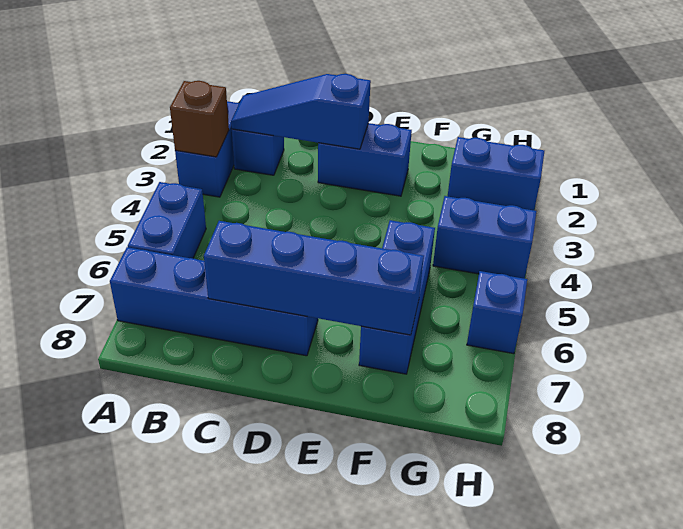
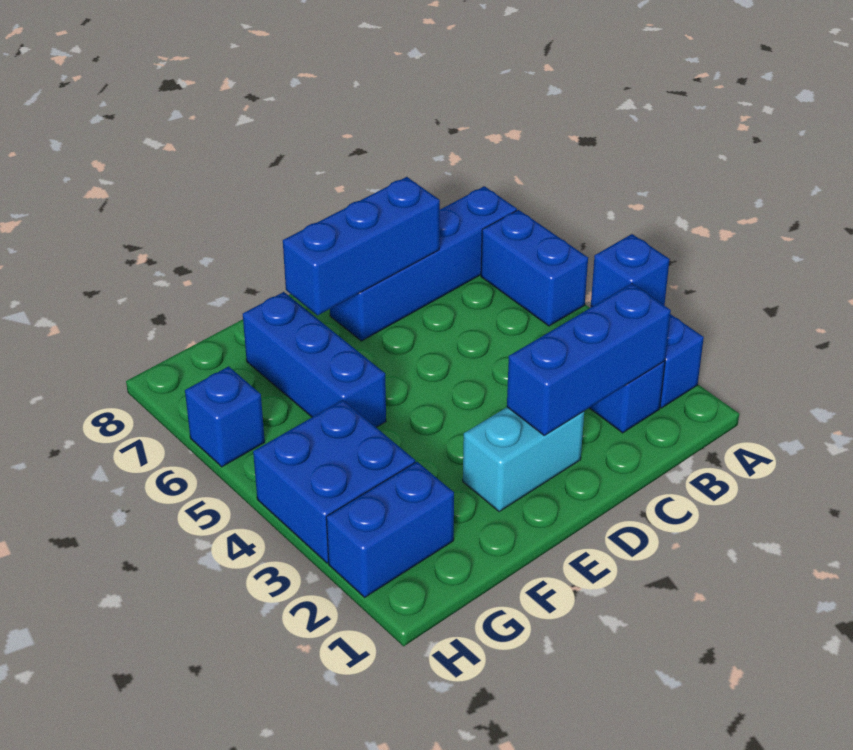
brown 1x1 brick [170,81,229,157] -> blue 1x1 brick [591,234,670,307]
blue 1x3 slope [231,74,371,149] -> blue 1x3 brick [507,284,671,435]
blue 1x4 brick [204,221,424,335] -> blue 1x3 brick [283,177,440,315]
blue 1x2 brick [318,123,412,196] -> cyan 1x2 brick [463,407,584,511]
blue 1x2 brick [433,196,536,279] -> blue 2x2 brick [253,400,415,563]

